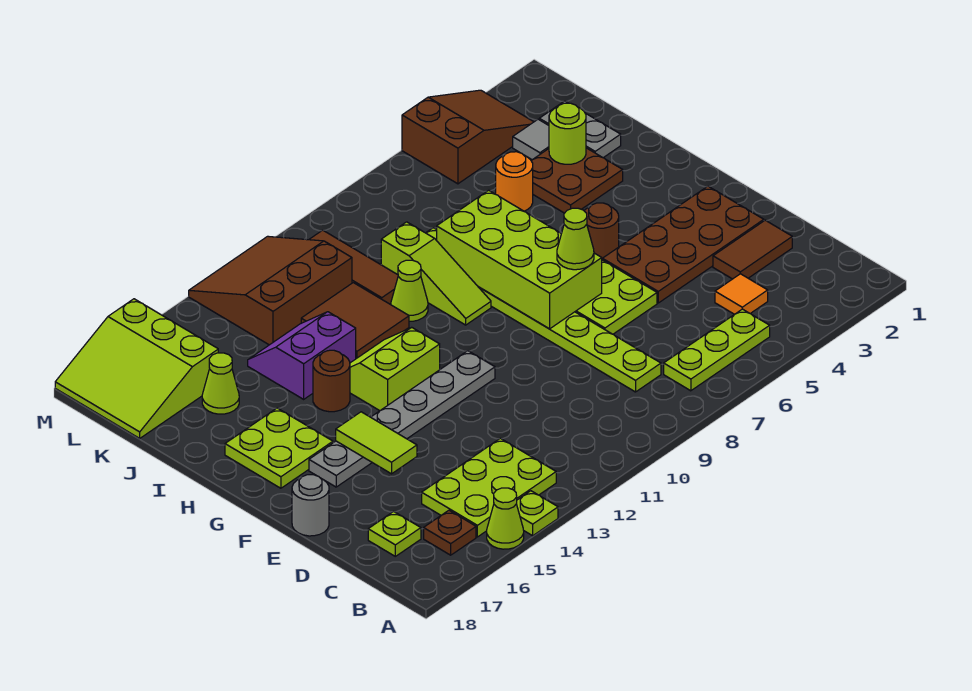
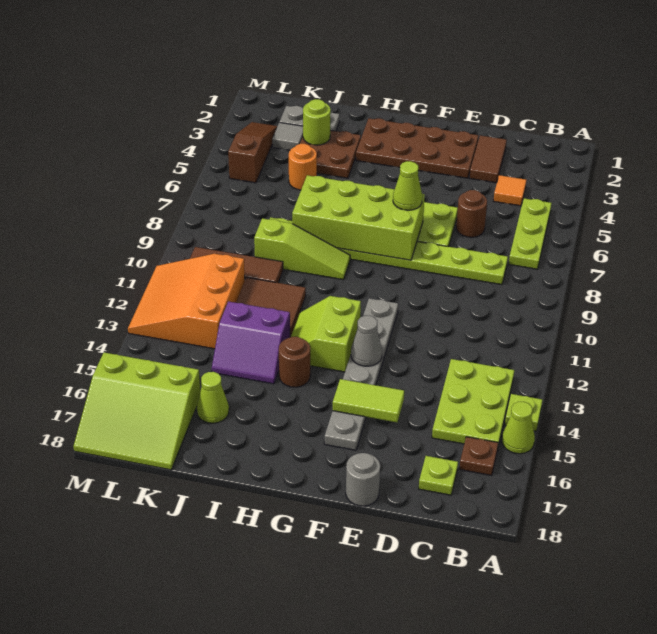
brown 2x4 plate [602,186,764,303] -> brown 2x4 plate turned to [356,118,479,178]
none -> grey 1x1 cone [351,316,382,366]
brown 1x1 round brick [584,203,619,259] -> brown 1x1 round brick moved to [456,190,487,237]
lime 2x2 plate [225,408,333,488] -> none
lime 1x1 cone [391,260,428,321] -> none
purple 2x2 slope [248,312,356,399] -> purple 2x2 slope turned to [212,302,290,384]
brown 3x3 slope [189,236,352,345] -> orange 3x3 slope [128,254,245,349]
brown 2x3 slope [402,90,533,184] -> brown 1x3 slope [228,122,277,183]

